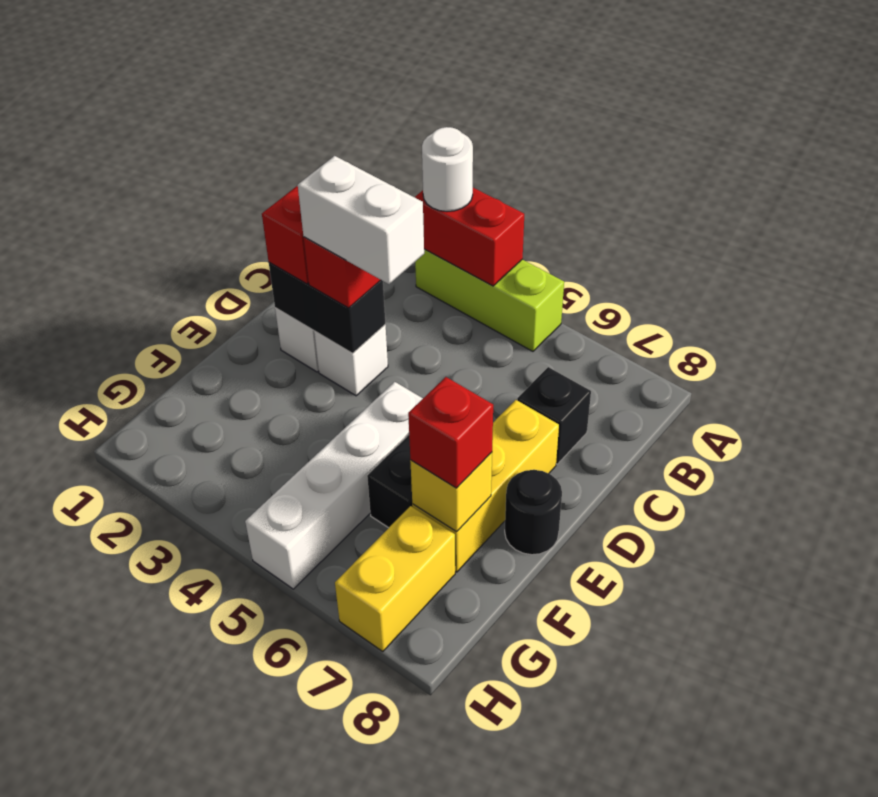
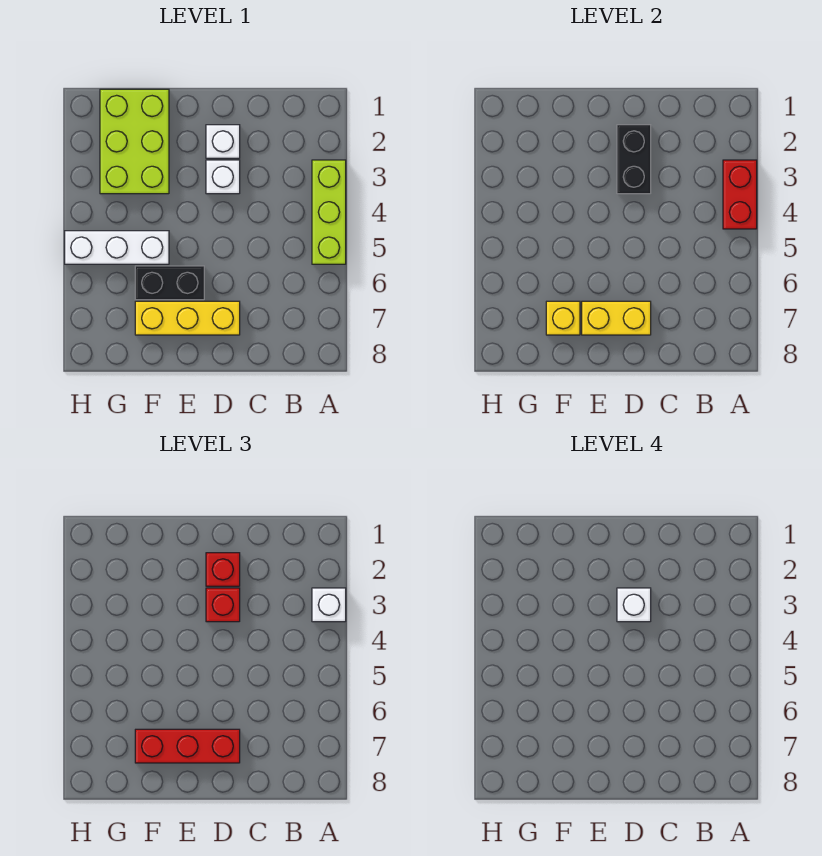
white 1x1 round brick [422,127,473,211] -> white 1x1 brick [312,588,346,622]
black 1x1 brick [517,367,591,464] -> none
white 1x2 brick [298,156,424,284] -> white 1x1 brick [617,588,651,622]
white 1x4 brick [245,382,423,589] -> white 1x3 brick [65,231,169,264]
black 1x1 round brick [505,470,562,555] -> none
none -> lime 2x3 brick [100,89,169,194]
red 1x1 brick [408,377,493,488] -> red 1x3 brick [135,729,240,763]
yellow 1x2 brick [335,506,455,652] -> yellow 1x2 brick moved to [582,301,651,335]

